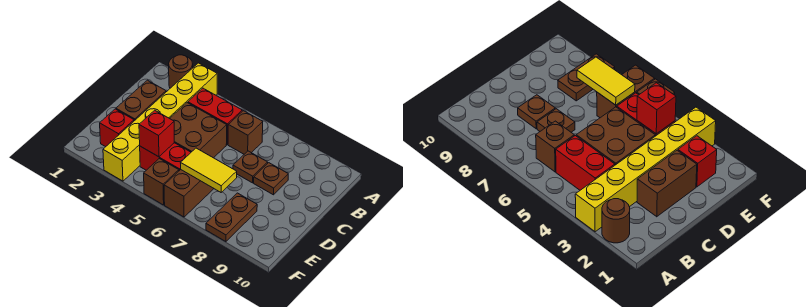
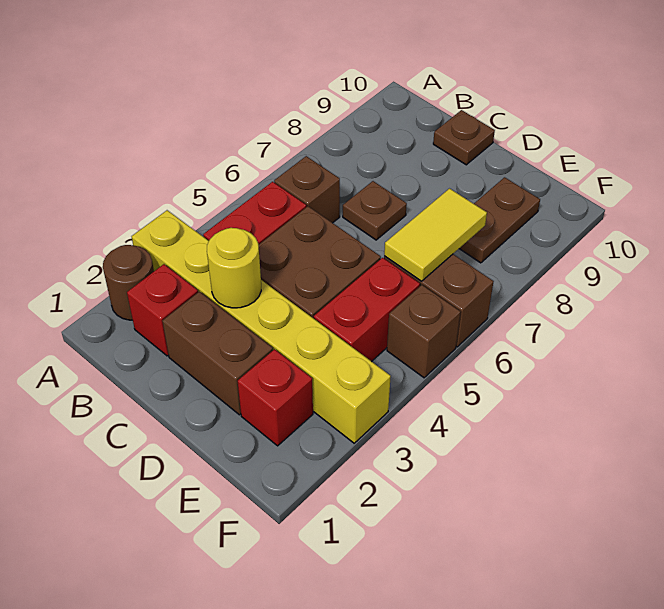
none -> yellow 1x1 round brick [207,228,261,308]
brown 1x1 plate [254,163,288,195] -> brown 1x1 plate moved to [433,110,495,165]
red 1x1 brick [139,110,174,157] -> red 1x1 brick moved to [127,264,198,356]
brown 1x2 plate [206,193,257,242] -> brown 1x2 plate turned to [459,177,540,263]

